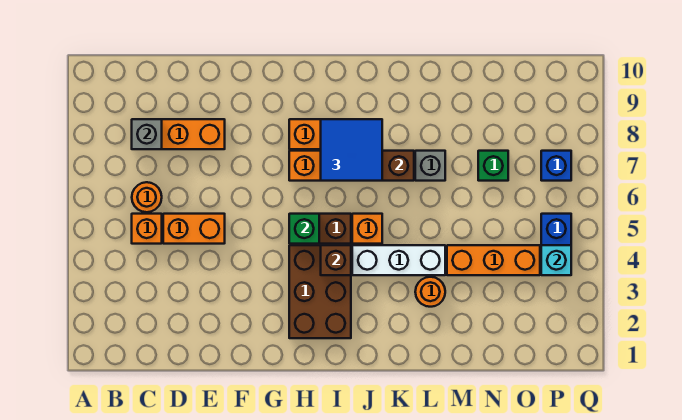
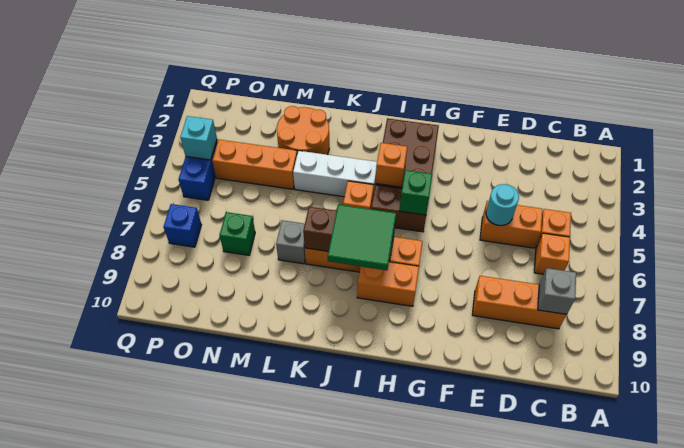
orange 1x1 round brick [132,182,162,212] -> orange 1x1 brick [534,233,570,274]
none -> cyan 1x1 round brick [486,184,519,226]
brown 1x1 brick [321,245,351,275] -> orange 1x1 brick [375,143,407,187]
blue 2x2 tile [321,119,382,181] -> green 2x2 tile [328,205,396,270]
orange 1x1 round brick [415,277,445,307] -> orange 2x2 round brick [277,106,329,155]

